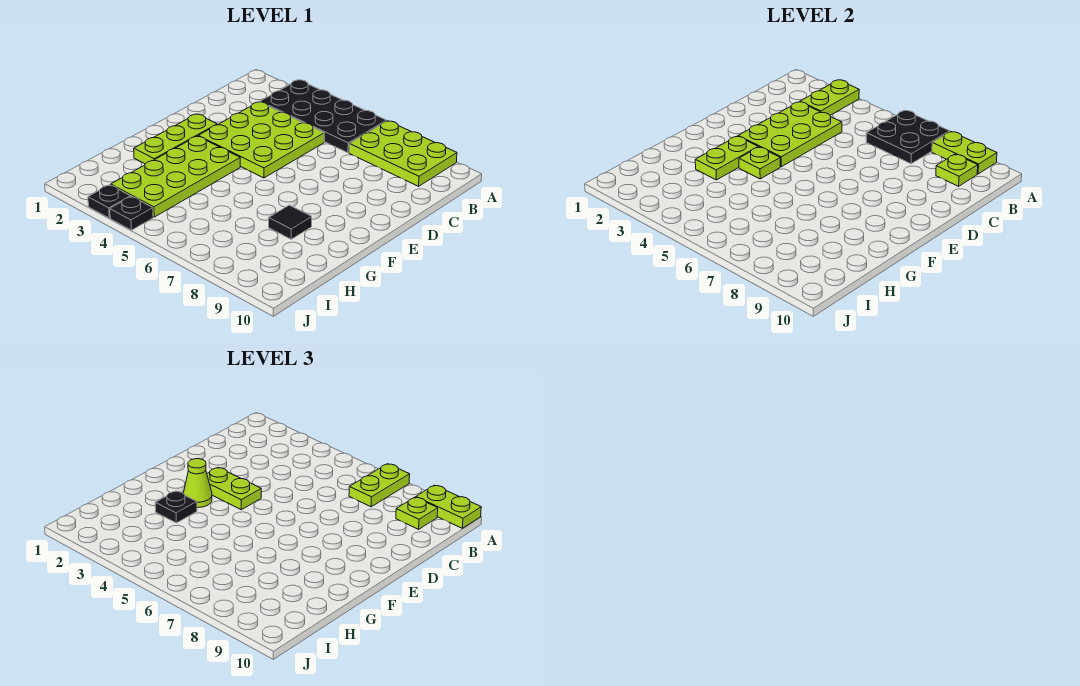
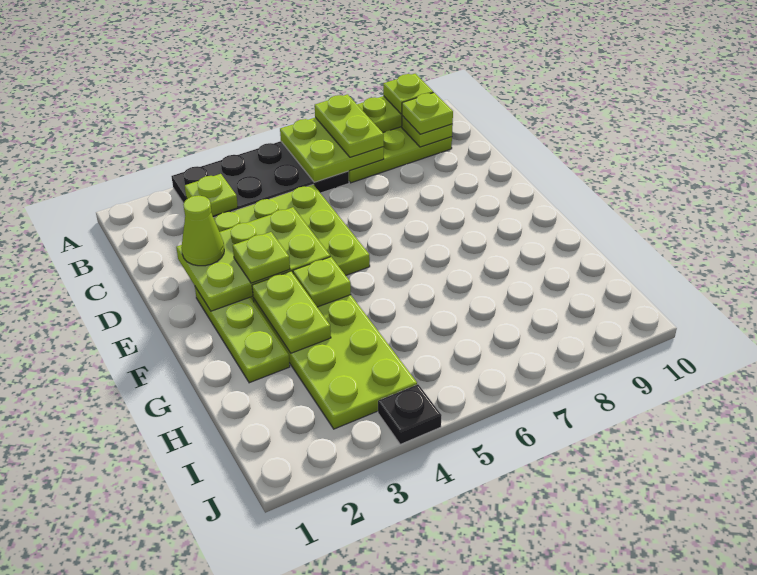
lime 1x2 plate [800,80,859,115] -> lime 1x1 plate [185,174,238,216]
black 2x2 plate [866,111,950,164] -> lime 2x2 plate [280,117,384,182]
lime 1x2 plate [416,485,481,528] -> lime 1x1 plate [383,74,433,114]
lime 2x3 plate [738,102,842,167] -> lime 2x3 plate turned to [176,207,330,311]
lime 1x2 plate [207,468,261,510] -> lime 1x1 plate [233,232,290,283]
lime 1x1 cone [183,459,212,508] -> lime 1x1 cone moved to [181,195,224,266]
black 1x1 plate [155,491,197,523] -> none
black 1x1 tile [269,205,312,239] -> none
black 1x1 plate [88,185,131,218] -> none

